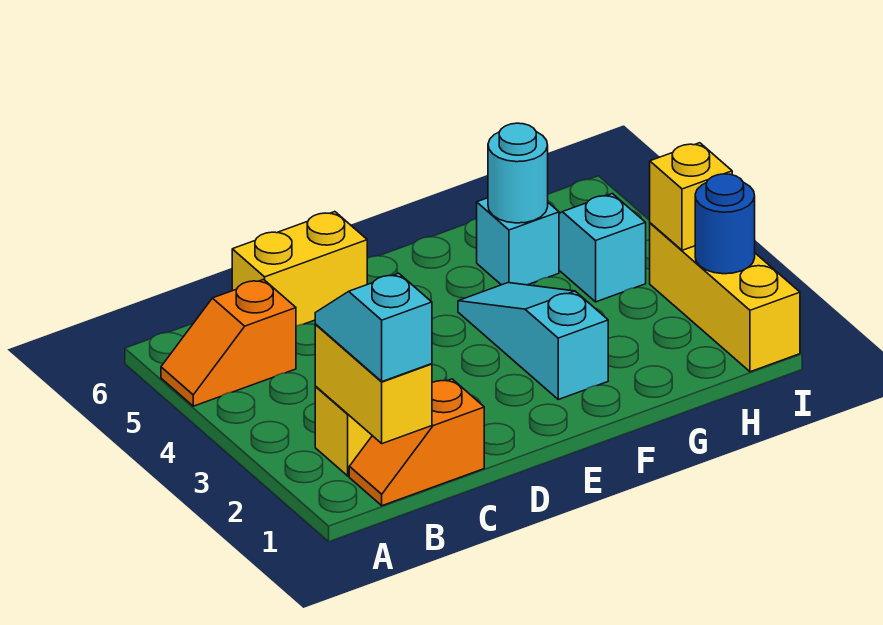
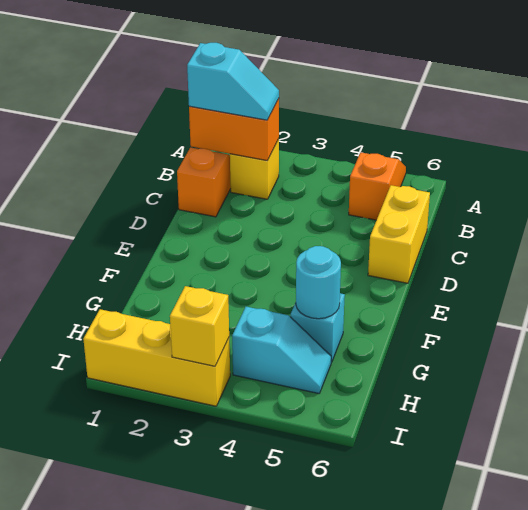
yellow 1x2 brick [315,325,432,444] -> orange 1x2 brick [189,99,279,160]
cyan 1x3 slope [458,283,608,399] -> none
blue 1x1 round brick [695,174,755,274] -> none

